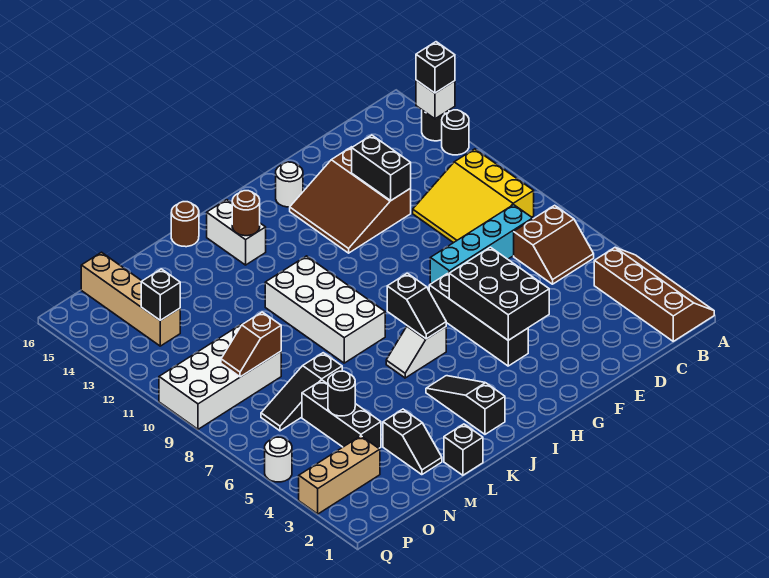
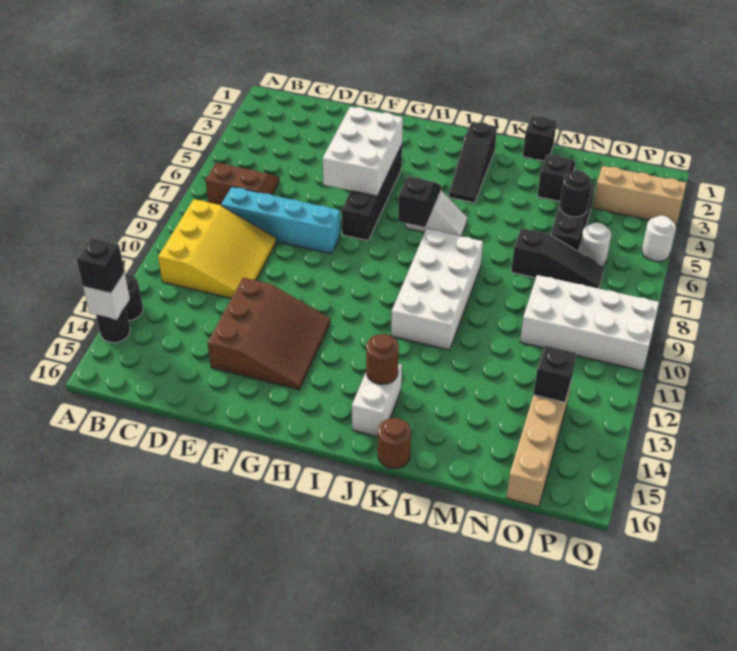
brown 2x4 slope [594,248,714,341] -> none
black 1x2 brick [352,135,411,200] -> none
black 2x3 brick [449,247,549,340] -> white 2x3 brick [323,107,403,196]
white 1x1 round brick [276,162,303,207] -> white 1x1 round brick moved to [579,223,611,266]
brown 1x2 slope [221,312,281,377] -> none

